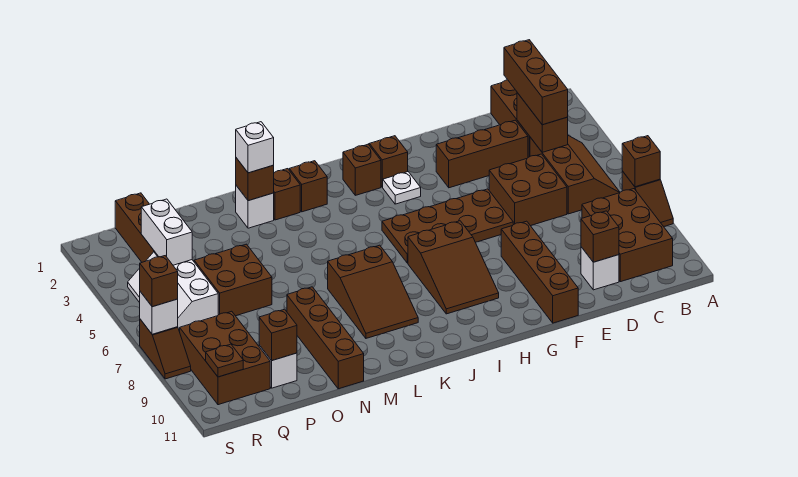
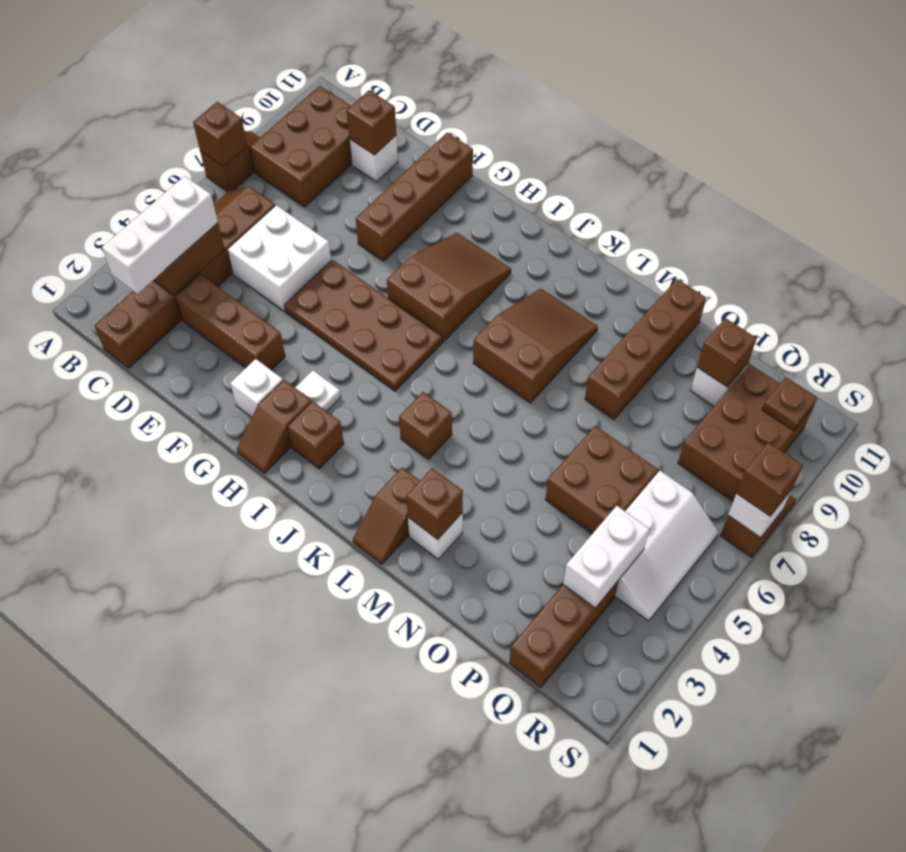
brown 1x3 brick [504,40,568,125] -> white 1x3 brick [102,176,218,294]
brown 2x2 brick [489,154,567,226] -> white 2x2 brick [227,205,331,311]
brown 1x1 brick [289,161,327,212] -> brown 1x1 brick moved to [399,392,452,459]
white 1x1 brick [236,122,274,173] -> white 1x1 brick moved to [230,359,283,417]

